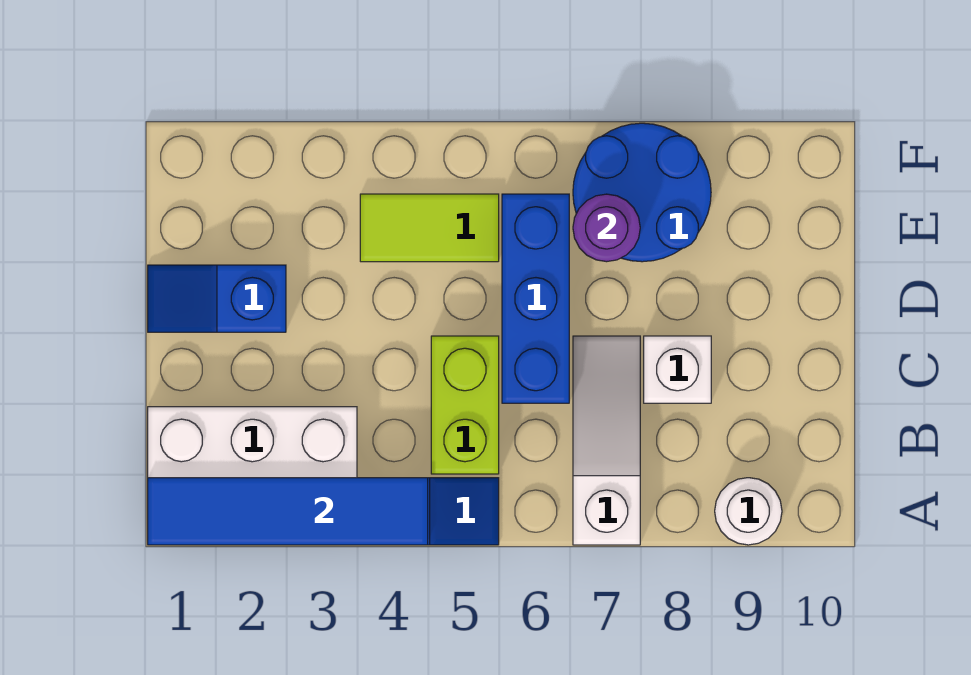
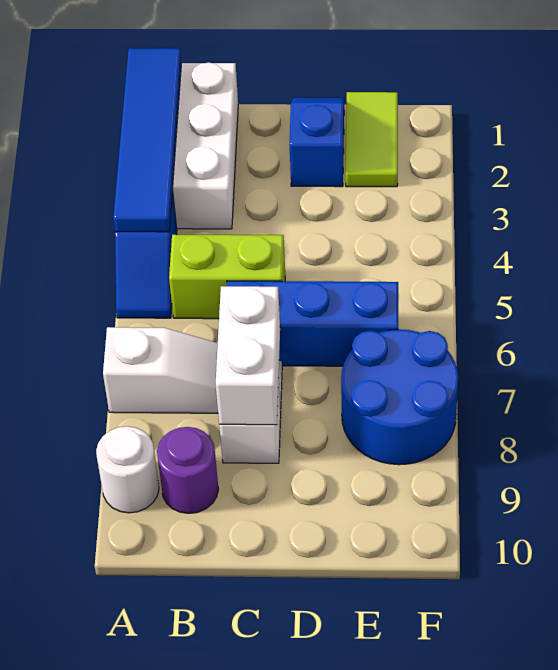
none -> white 1x2 brick [216,286,280,425]
lime 1x2 tile [360,194,499,262] -> lime 1x2 tile moved to [345,92,398,187]
purple 1x1 round brick [573,194,640,262] -> purple 1x1 round brick moved to [157,427,218,513]

